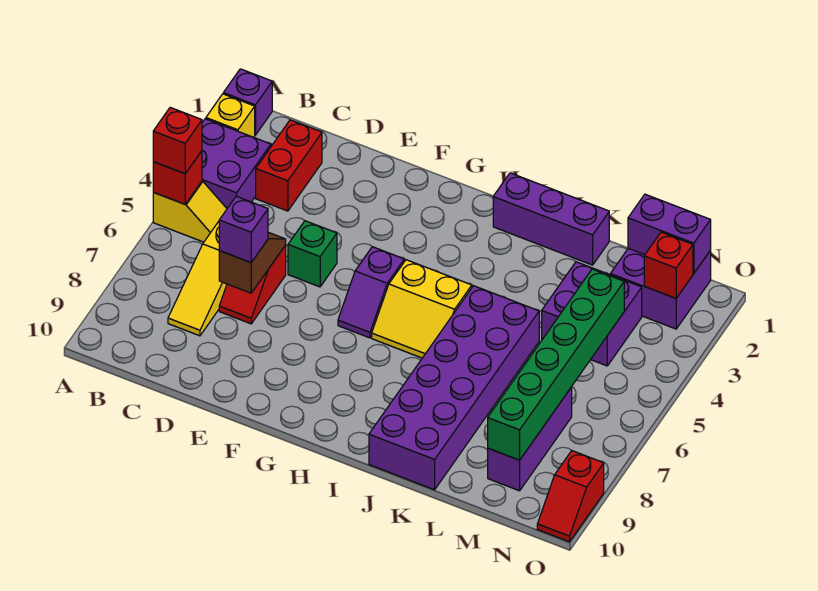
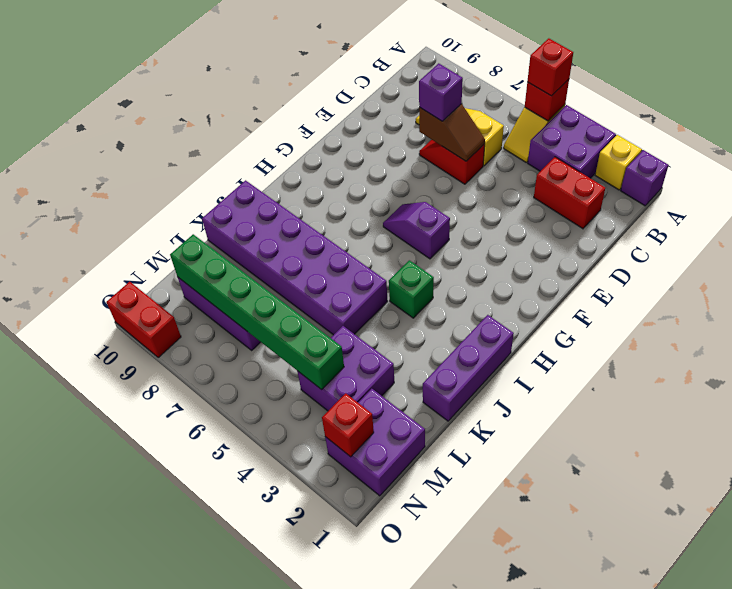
green 1x1 brick [288,221,337,287] -> green 1x1 brick moved to [389,260,434,318]
yellow 2x2 slope [372,260,472,358] -> none
purple 1x2 brick [628,194,711,273] -> none
red 1x2 slope [537,451,604,542] -> red 1x2 brick [106,282,181,358]

